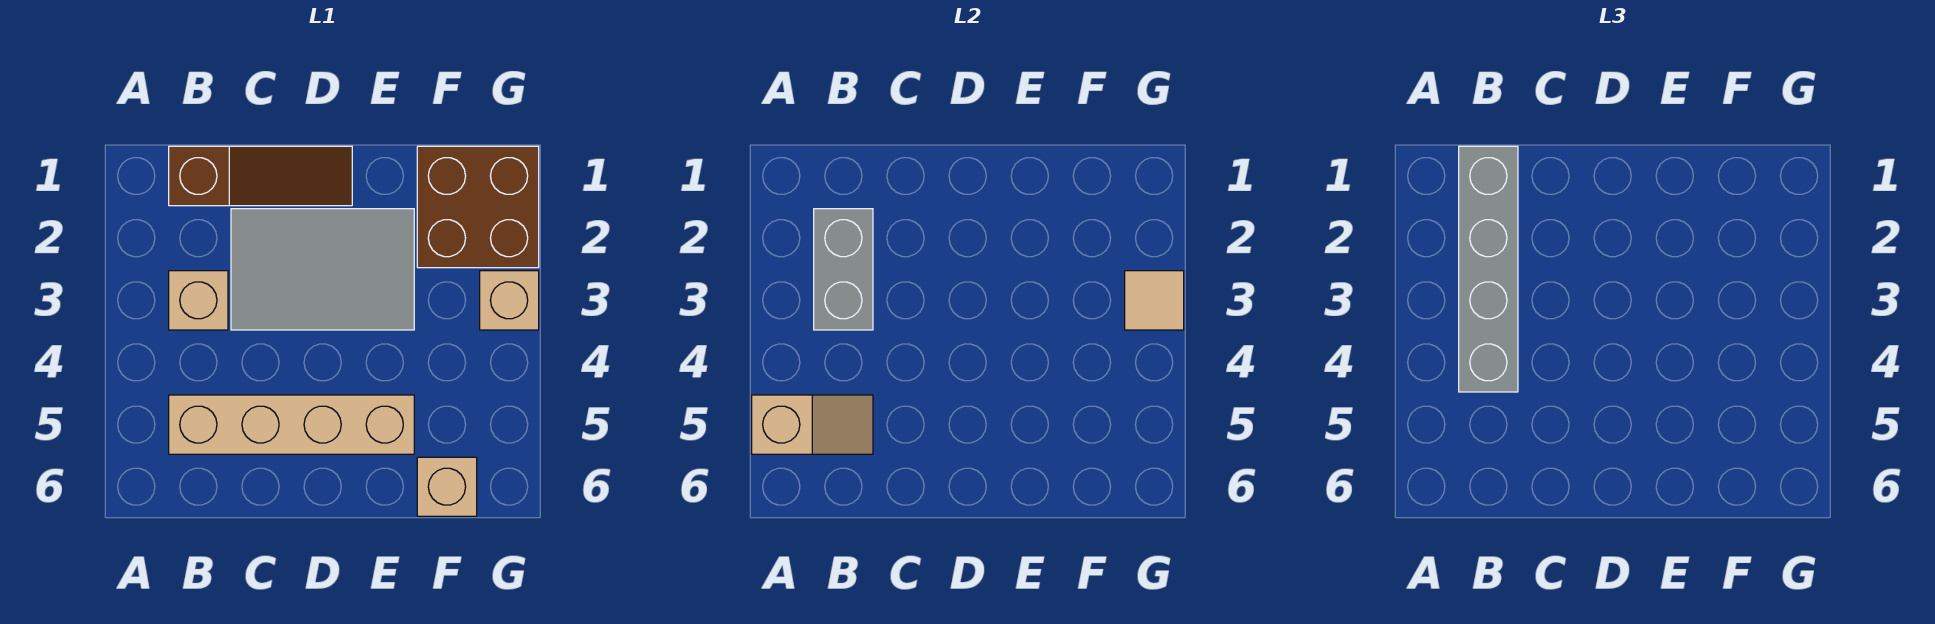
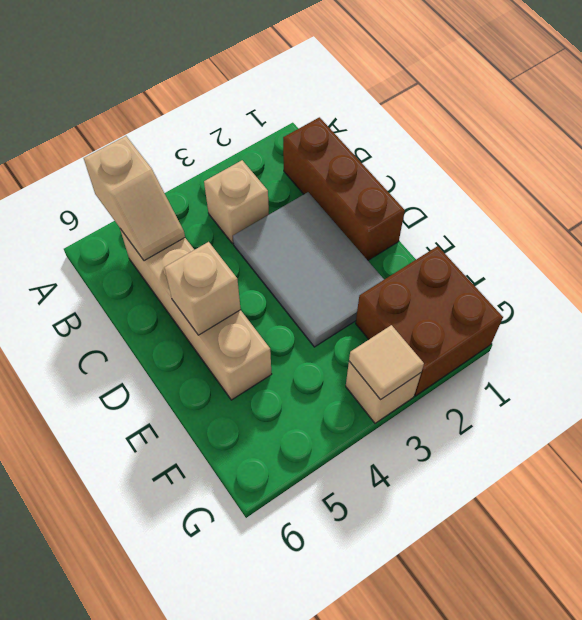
brown 1x3 slope [169,146,352,206] -> brown 1x3 brick [283,117,405,260]
grey 1x4 brick [1459,146,1518,392] -> none
grey 1x2 brick [814,209,873,330] -> none
tan 1x1 brick [417,457,477,516] -> tan 1x1 brick moved to [164,242,241,335]

